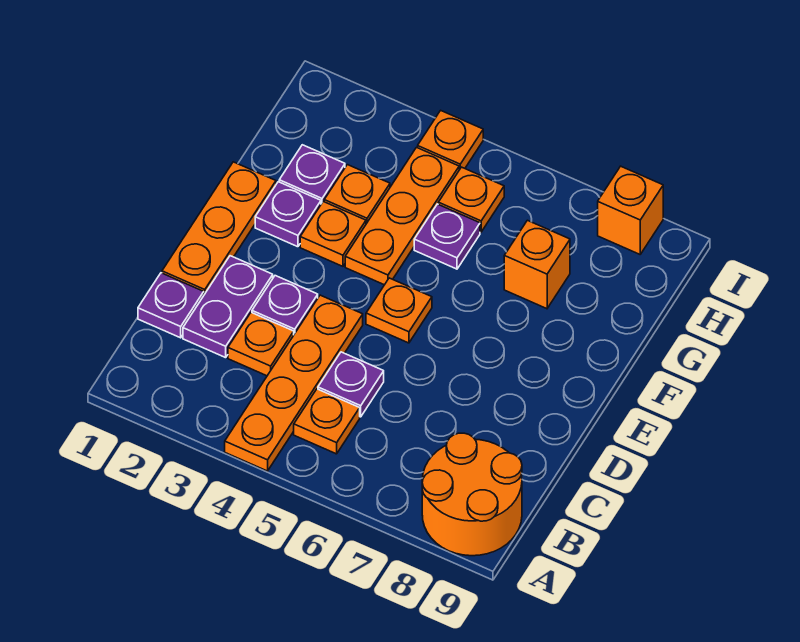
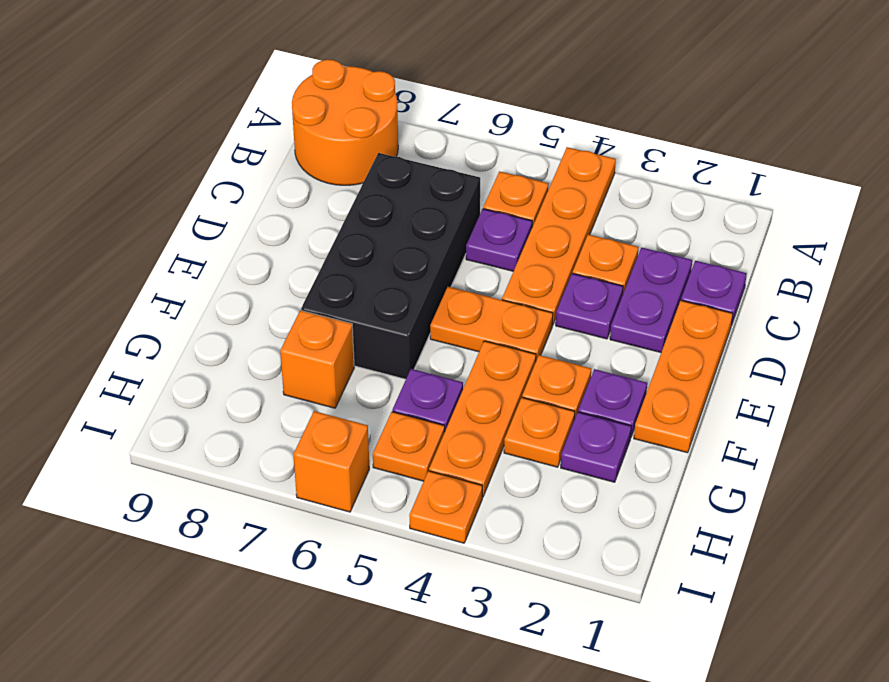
none -> black 2x4 brick [301,153,480,379]
orange 1x1 plate [366,278,432,343] -> orange 1x2 plate [430,287,553,360]
orange 1x1 brick [598,166,663,254] -> orange 1x1 brick moved to [293,411,369,512]

